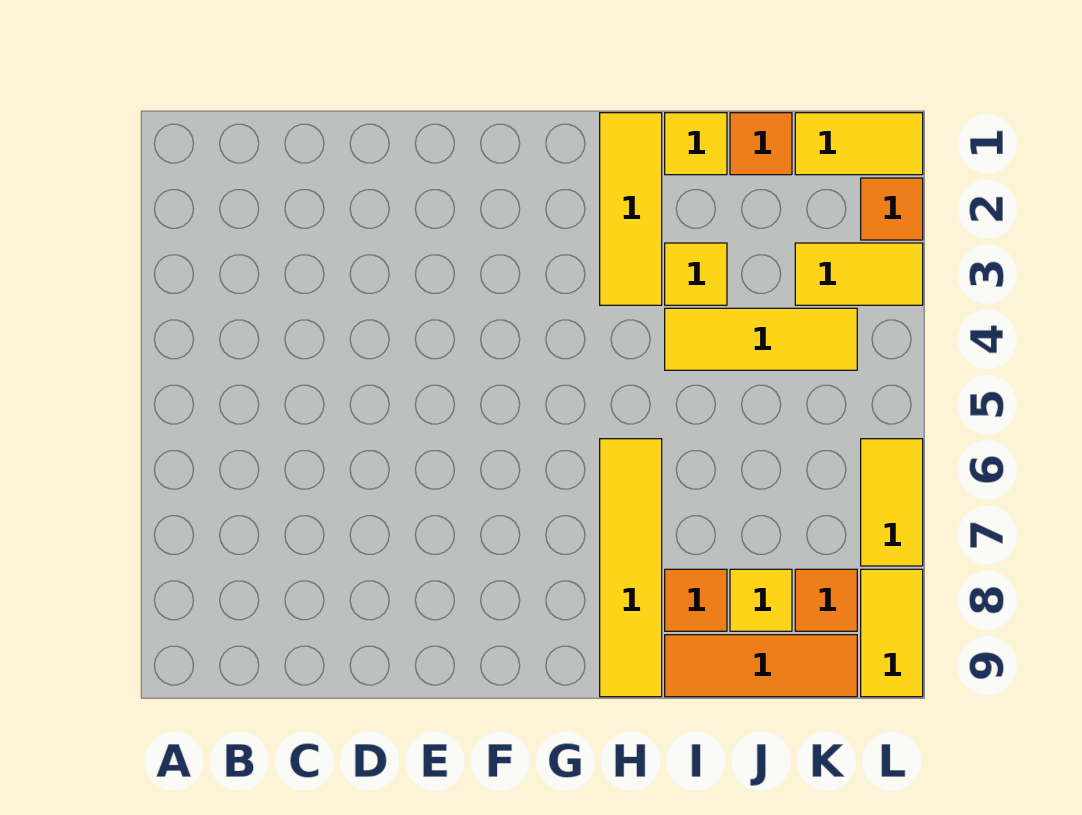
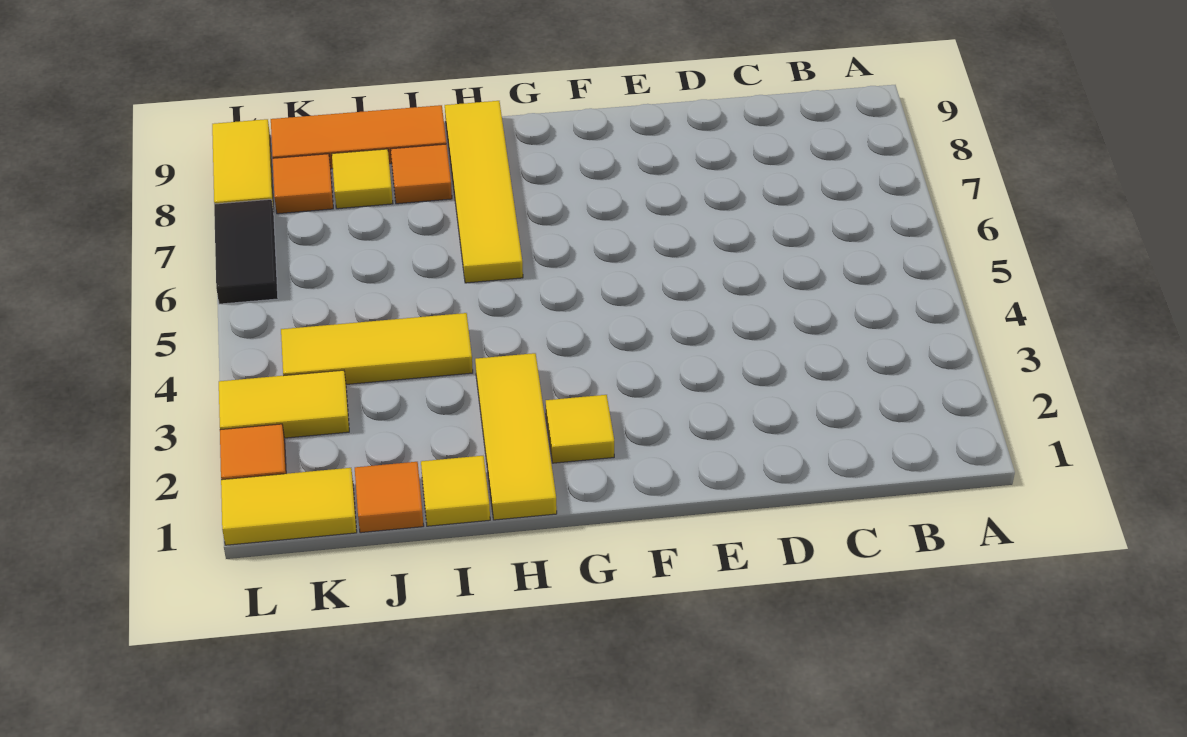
yellow 1x1 tile [665,243,727,305] -> yellow 1x1 tile moved to [546,395,614,463]
yellow 1x2 tile [861,439,923,566] -> black 1x2 tile [214,199,278,304]

